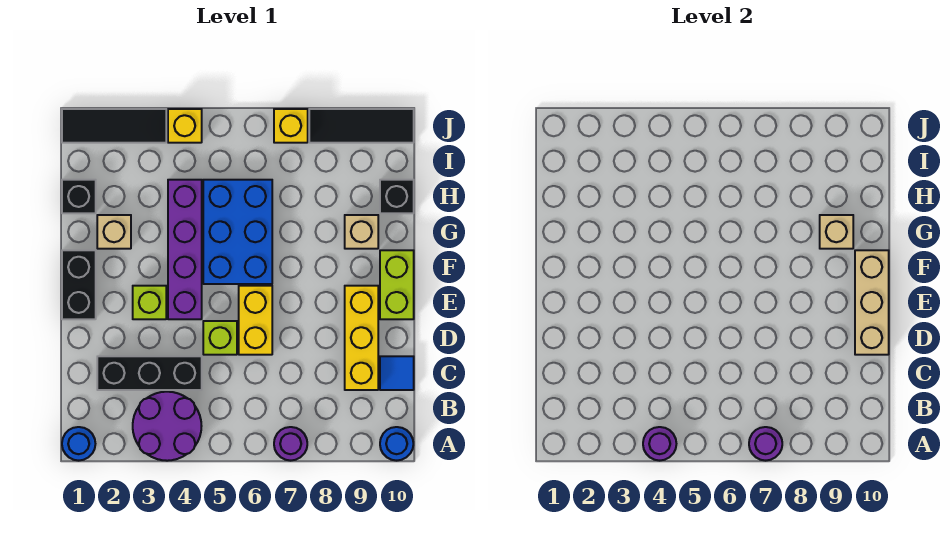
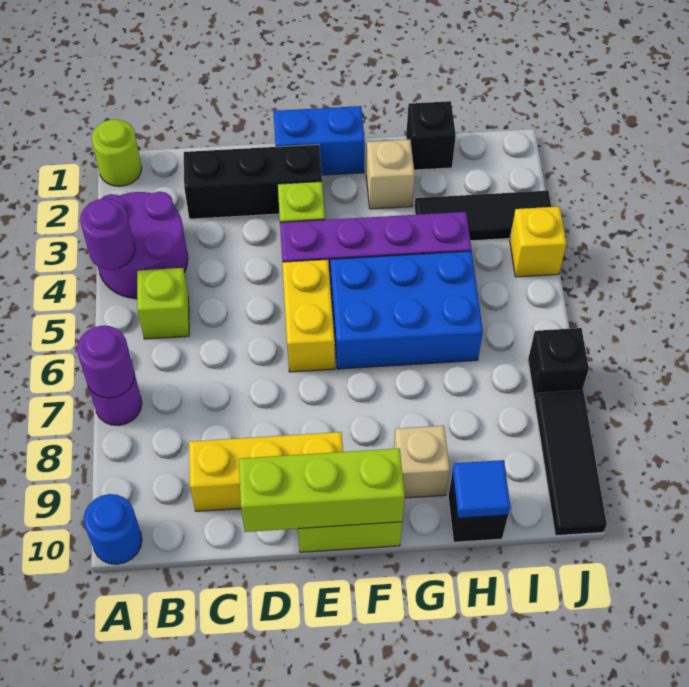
blue 1x1 round brick [62,427,95,461] -> lime 1x1 round brick [92,119,142,186]
black 1x3 brick [97,356,202,390] -> black 1x3 brick turned to [184,144,322,219]
blue 1x1 tile [380,356,414,390] -> blue 1x1 tile moved to [452,460,510,518]
lime 1x1 brick [203,321,237,355] -> lime 1x1 brick moved to [137,268,189,339]
yellow 1x2 brick [239,286,272,355] -> yellow 1x2 brick turned to [282,259,335,372]
tan 1x3 brick [855,250,889,355] -> lime 1x3 brick [239,448,405,532]
black 1x2 brick [62,250,96,319] -> blue 1x2 brick [273,106,365,175]
tan 1x1 brick [820,215,853,249] -> none
black 1x3 tile [62,109,166,143] -> black 1x3 tile turned to [415,191,551,241]
yellow 1x1 brick [274,109,308,143] -> black 1x1 brick [528,328,589,399]

